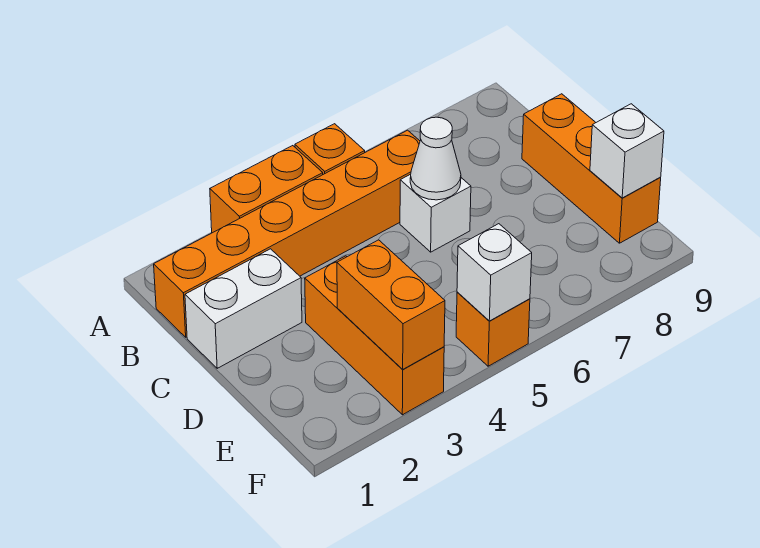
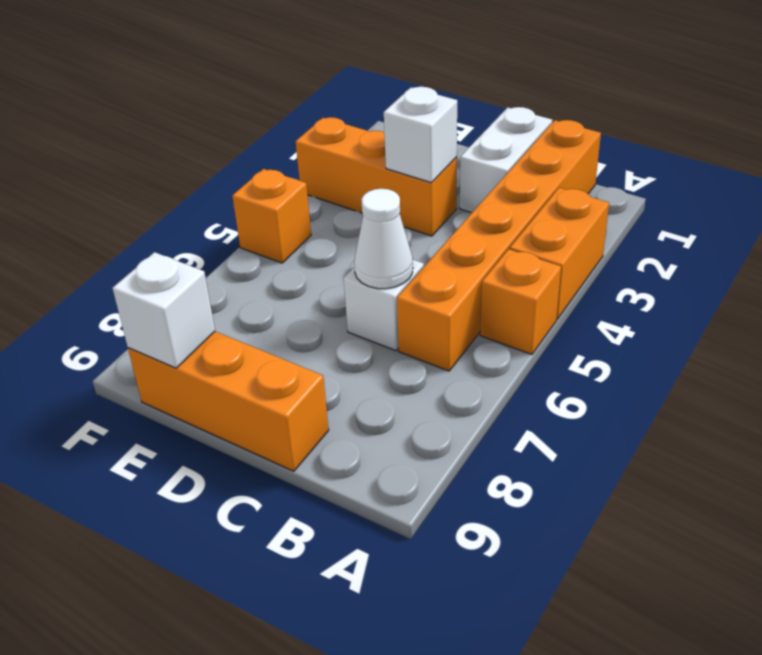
orange 1x2 brick [337,240,445,369] -> none
white 1x1 brick [457,224,532,321] -> white 1x1 brick moved to [384,87,457,183]

